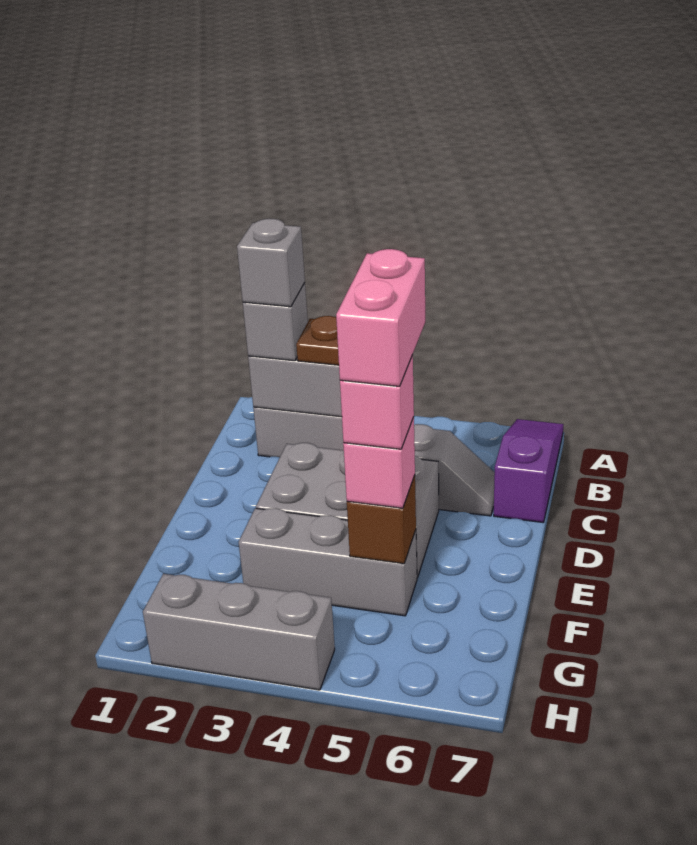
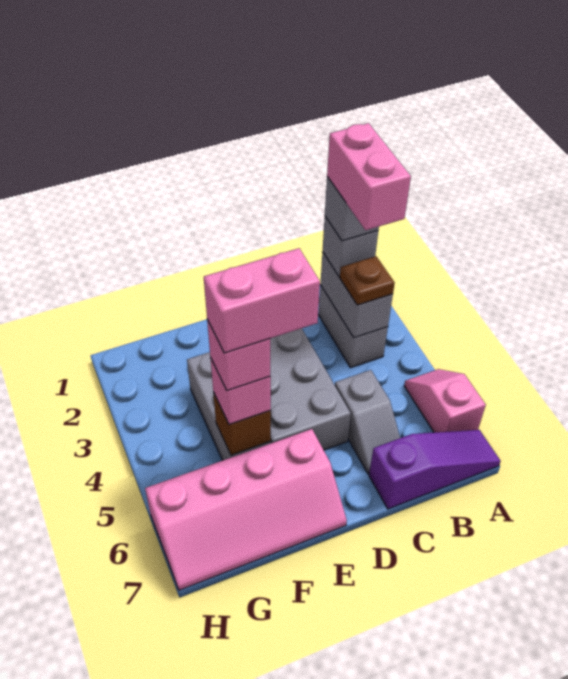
none -> pink 1x2 slope [404,369,486,432]
none -> pink 1x2 brick [327,123,411,230]
none -> pink 2x4 slope [145,429,347,590]
grey 1x3 brick [143,574,335,690] -> none

